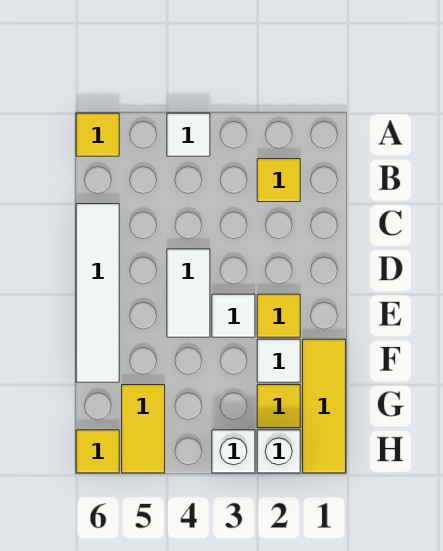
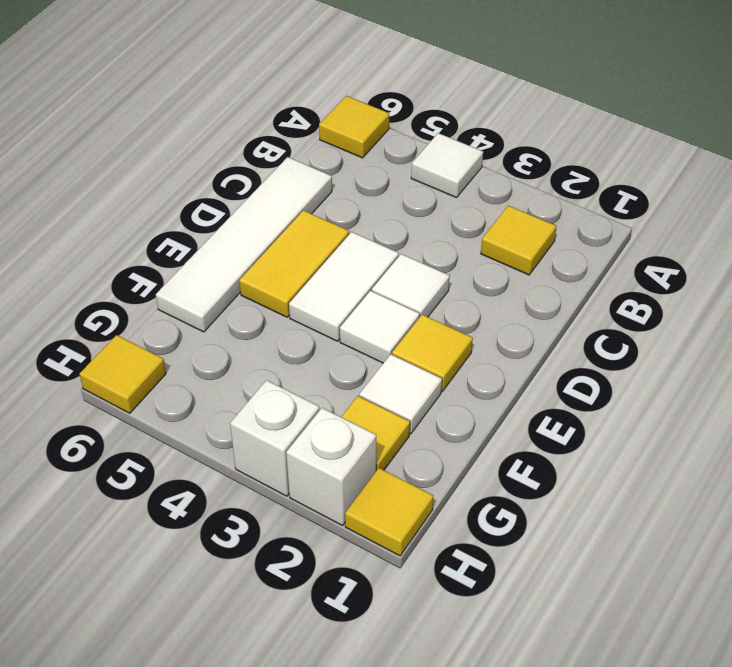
none -> white 1x1 tile [372,254,450,318]
yellow 1x3 tile [303,339,346,473] -> yellow 1x1 tile [345,468,433,556]
yellow 1x2 tile [122,385,165,473] -> yellow 1x2 tile moved to [239,210,349,317]

